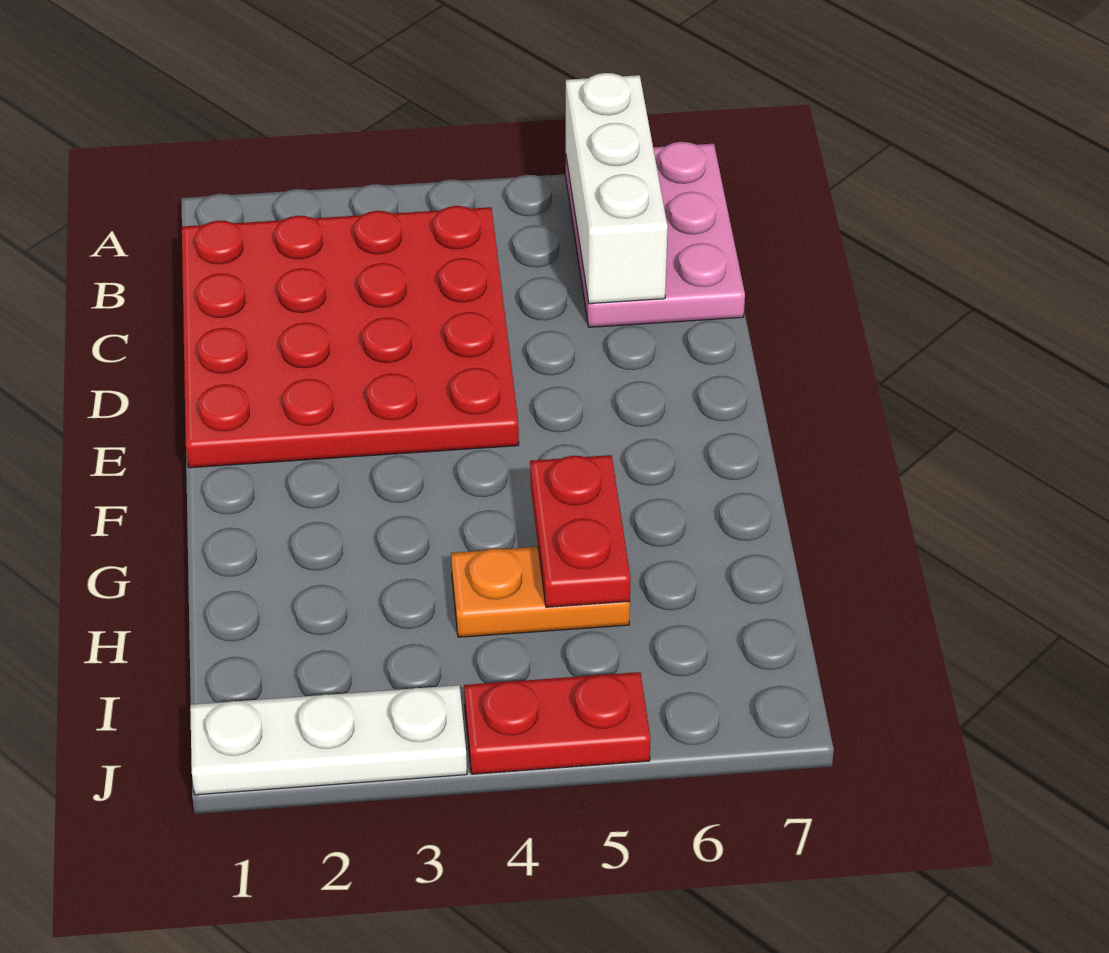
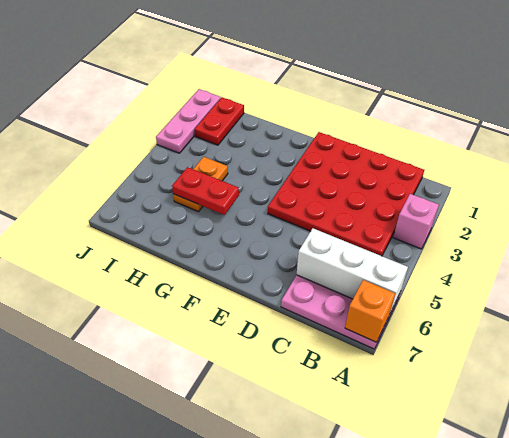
none -> pink 1x1 brick [393,194,439,249]
none -> orange 1x1 brick [345,280,395,342]
white 1x3 plate [190,685,467,795] -> pink 1x3 plate [156,89,221,153]
red 1x2 plate [464,672,651,774] -> red 1x2 plate moved to [195,97,244,145]

